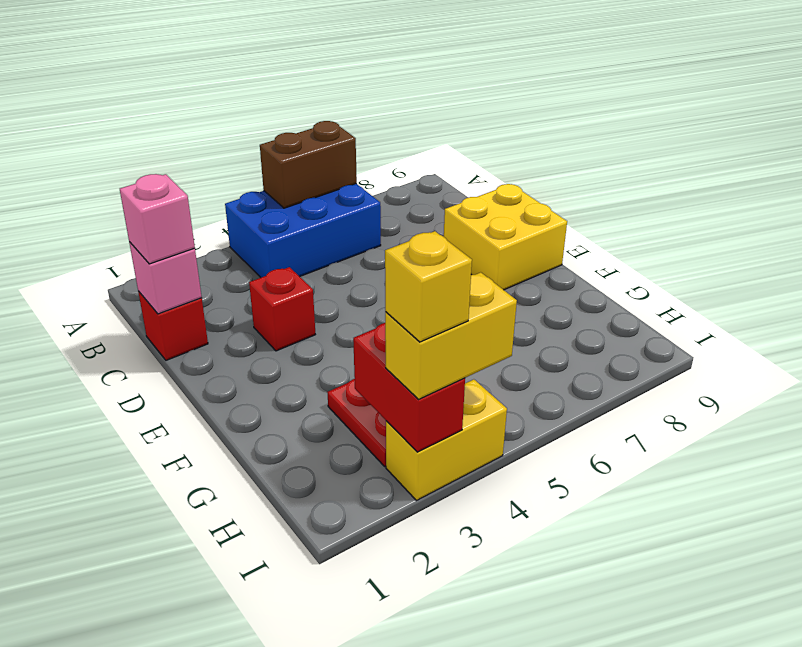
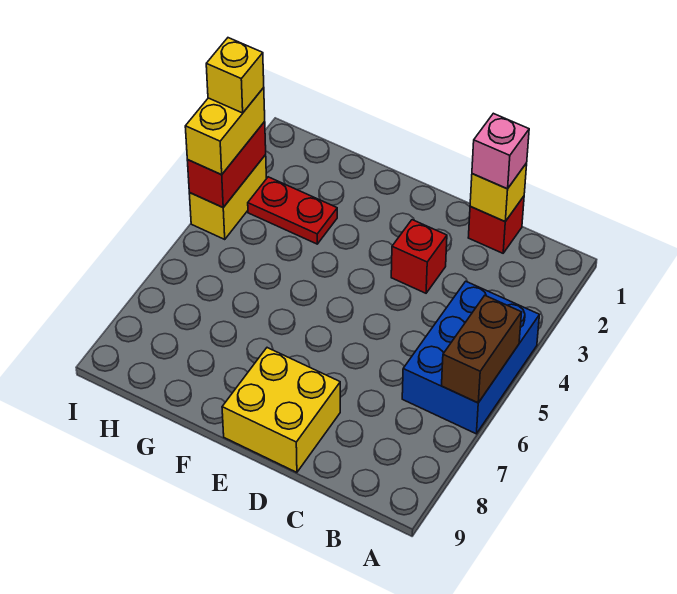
pink 1x1 brick [129,242,202,314] -> yellow 1x1 brick [470,163,527,221]
red 1x2 brick [353,323,465,452] -> red 1x2 brick turned to [187,122,266,207]

